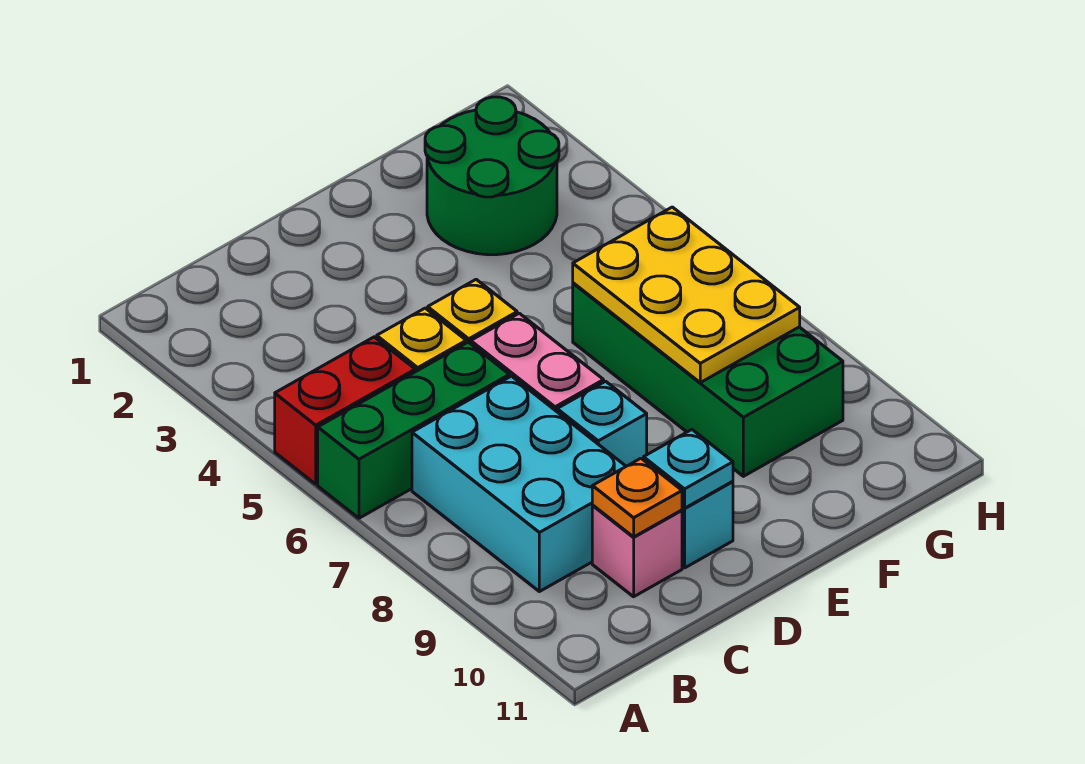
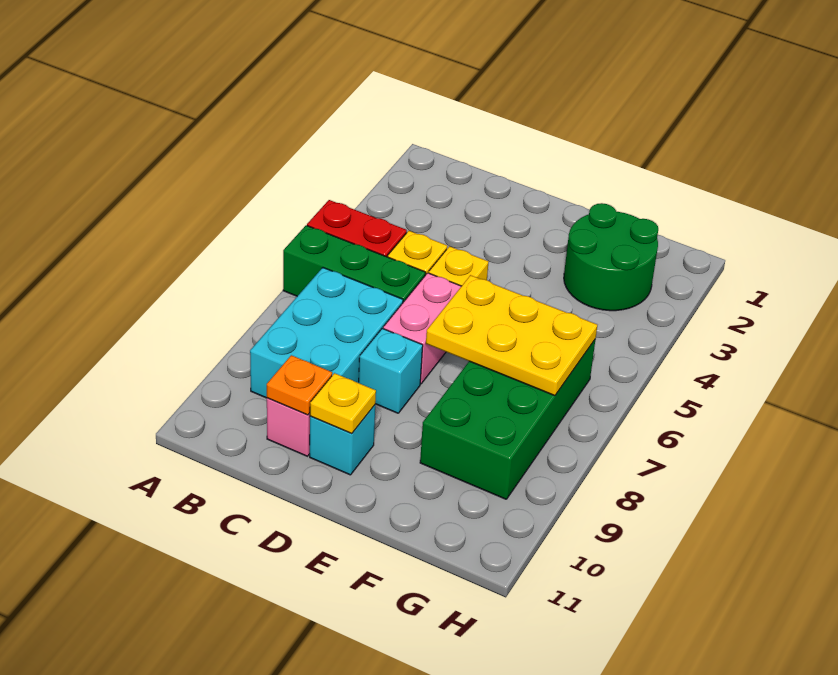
cyan 1x1 plate [643,430,733,508] -> yellow 1x1 plate [310,373,376,434]
yellow 2x3 plate [573,207,800,382] -> yellow 2x3 plate turned to [426,275,597,396]

